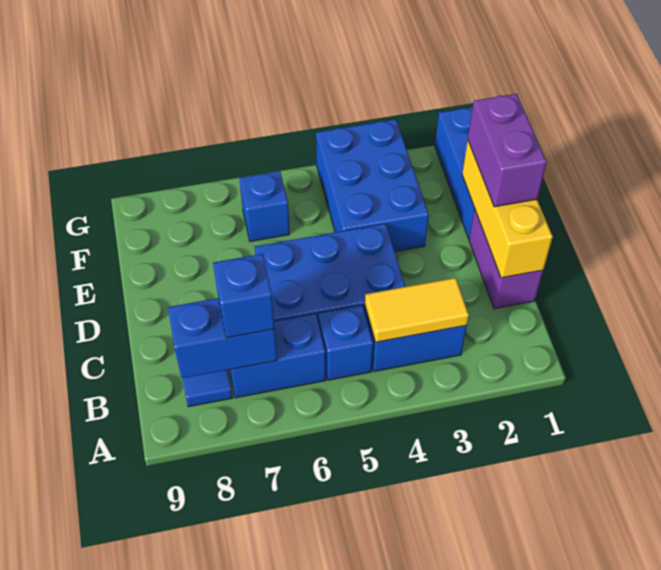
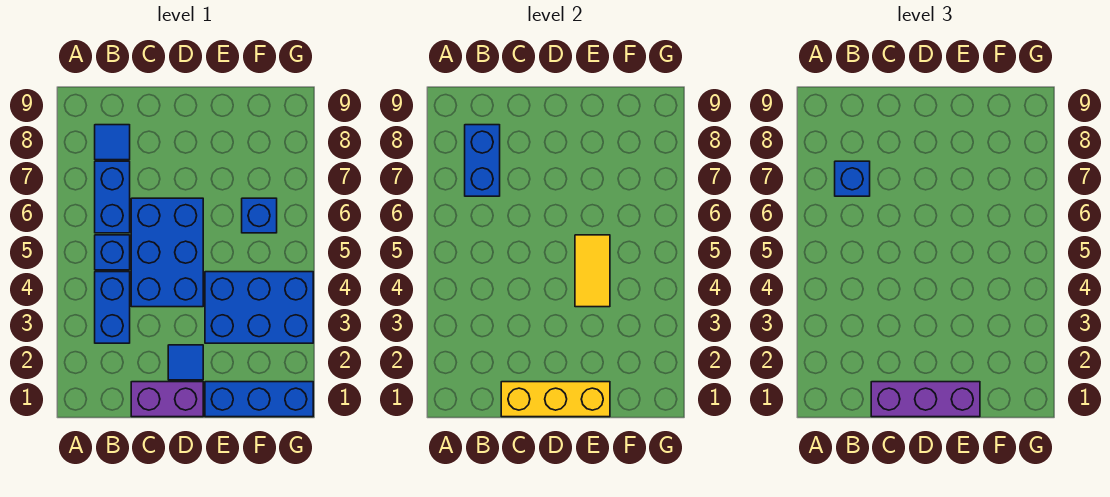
yellow 1x2 tile [365,278,469,342] -> yellow 1x2 tile moved to [575,235,610,307]
purple 1x2 brick [468,94,547,207] -> purple 1x3 brick [871,382,980,417]
none -> blue 1x1 tile [168,345,203,380]

